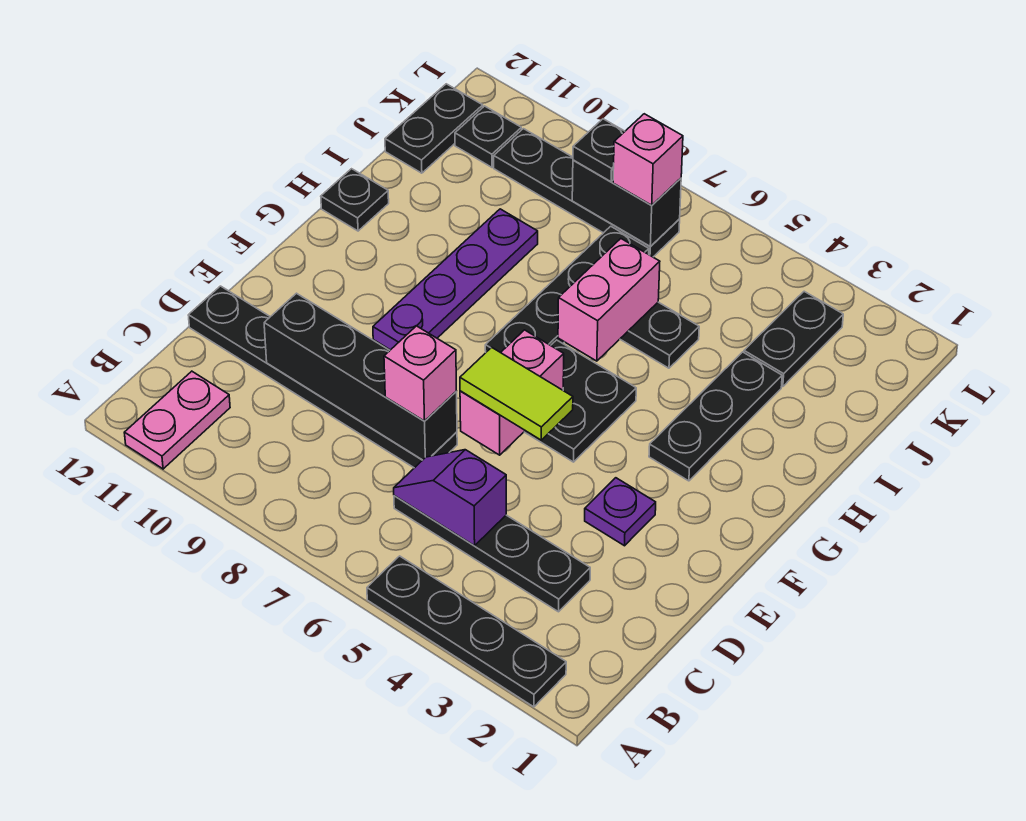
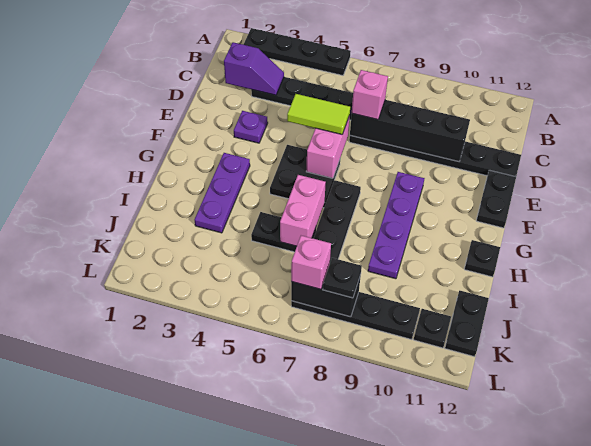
pink 1x2 plate [124,371,230,469] -> none
purple 1x2 slope [394,450,506,546] -> purple 1x2 slope moved to [224,42,284,95]
black 1x3 plate [649,352,782,481] -> purple 1x3 plate [195,153,250,233]
black 1x2 plate [744,291,843,387] -> black 1x2 plate moved to [476,170,516,228]

